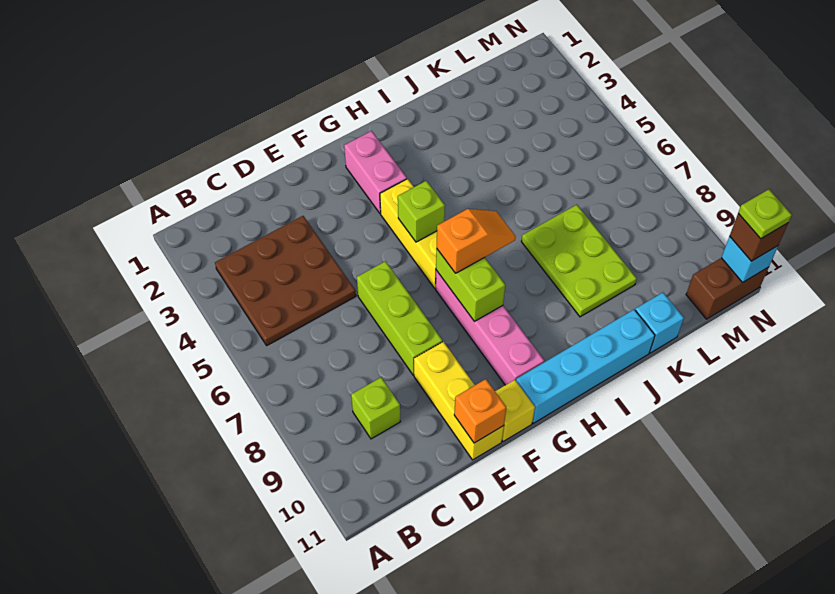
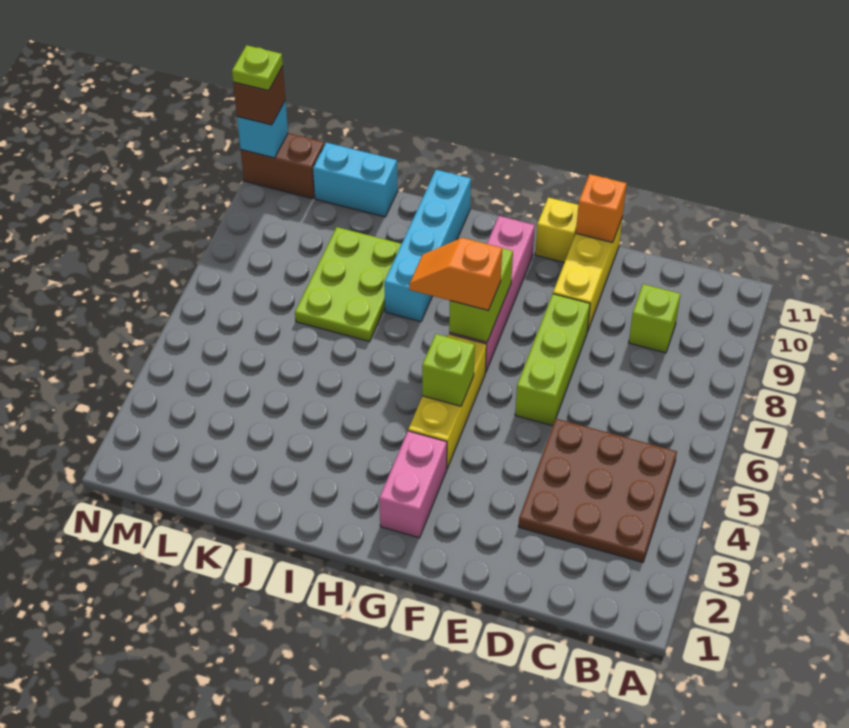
cyan 1x4 brick [516,310,655,423] -> cyan 1x4 brick turned to [384,170,471,322]
cyan 1x1 brick [635,293,684,353] -> cyan 1x2 brick [313,143,398,217]

